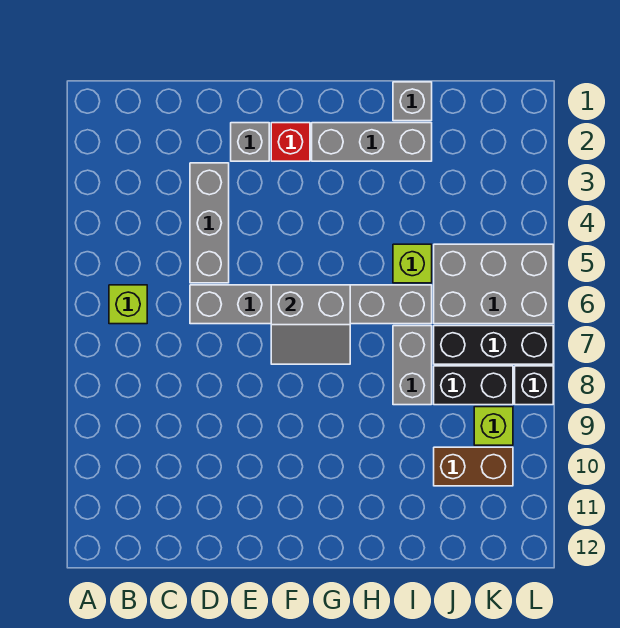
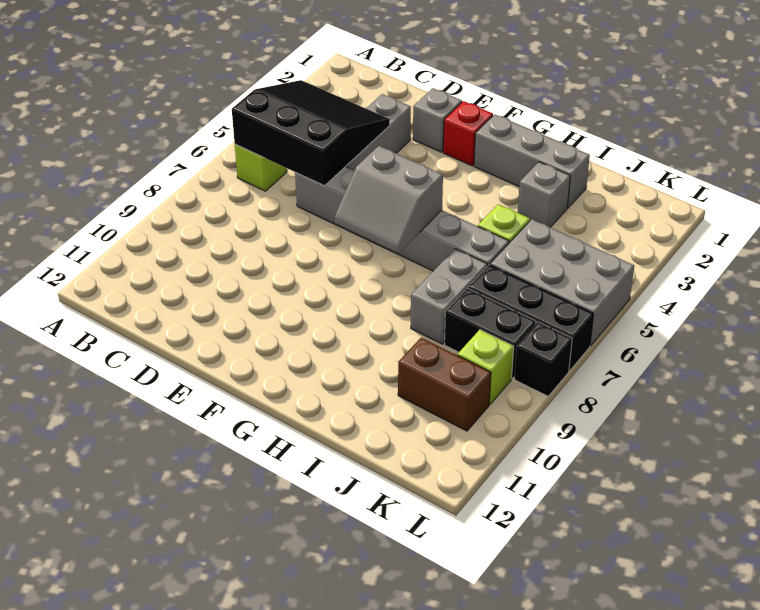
none -> black 3x3 slope [232,80,390,186]
grey 1x1 brick [393,82,432,121] -> grey 1x1 brick moved to [518,162,570,227]

